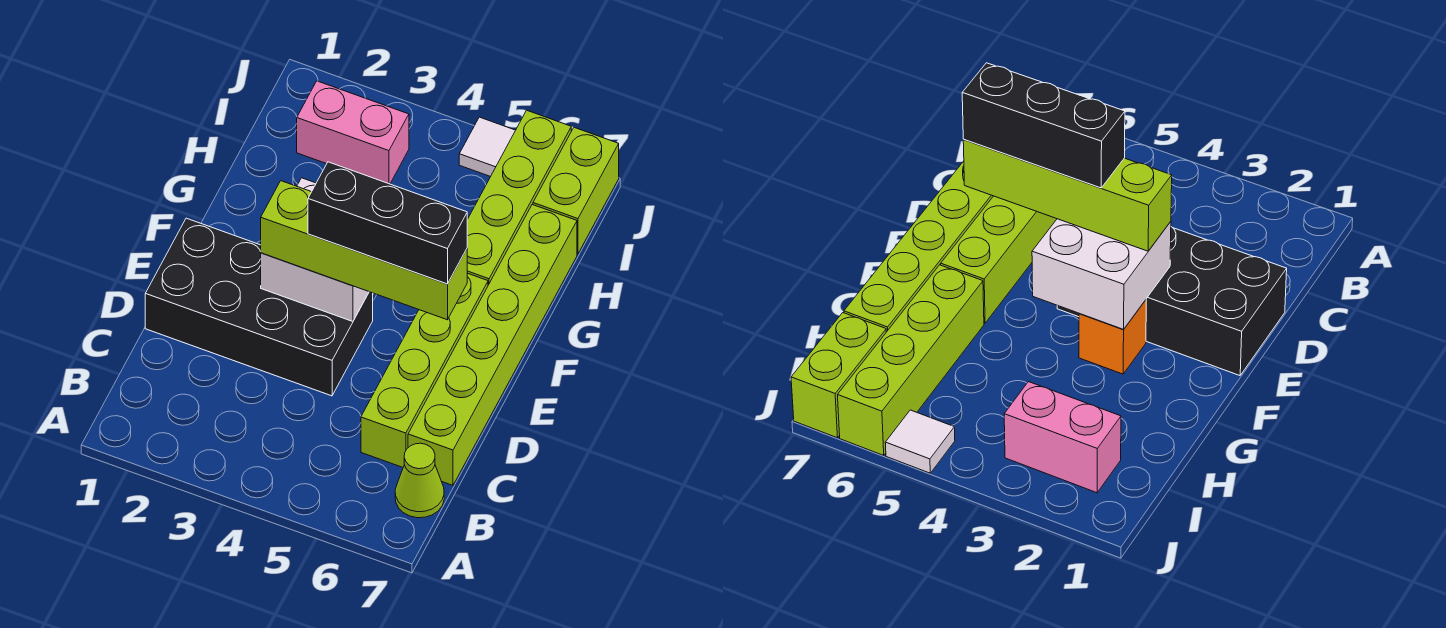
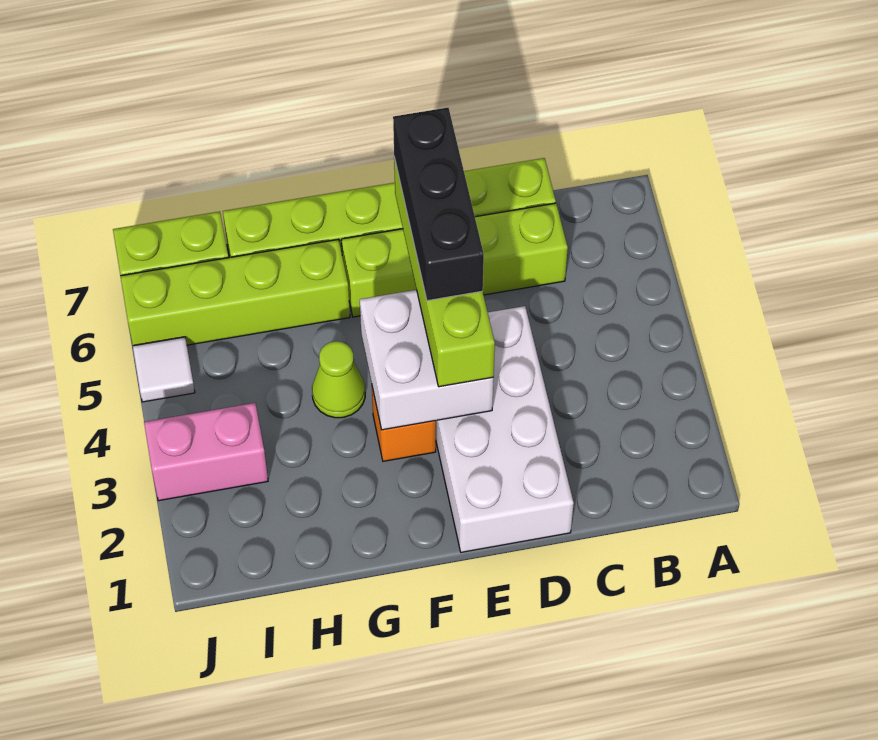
lime 1x1 cone [395,443,444,518] -> lime 1x1 cone moved to [312,341,365,418]
black 2x4 brick [145,218,373,396] -> white 2x4 brick [436,306,574,552]
pink 1x2 brick [297,81,409,184] -> pink 1x2 brick turned to [144,403,268,501]

